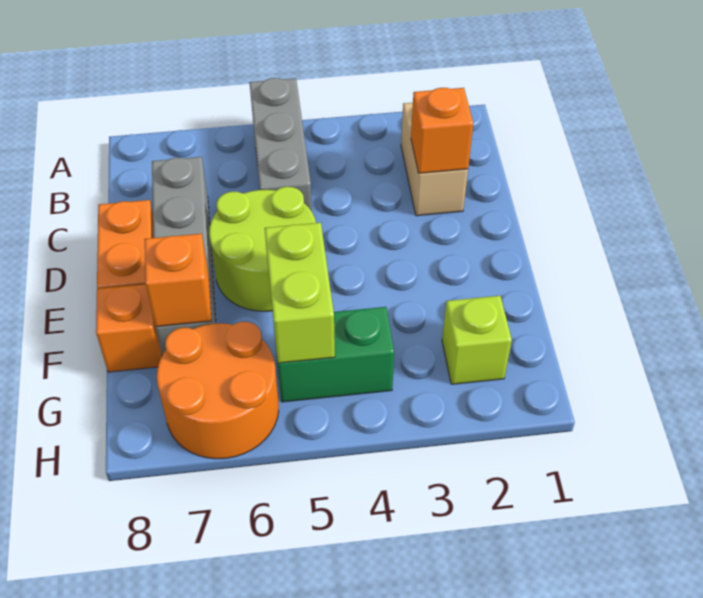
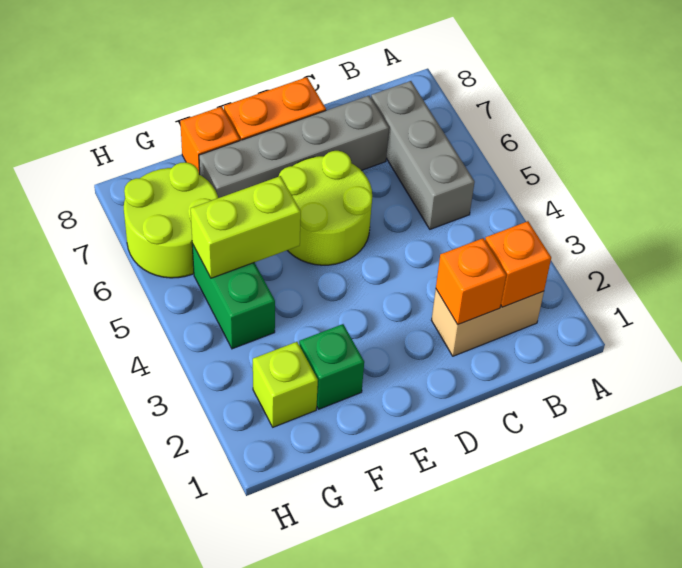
grey 1x3 brick [249,78,312,211] -> grey 1x3 brick turned to [371,81,474,229]
none -> green 1x1 brick [299,324,364,409]
orange 1x1 brick [145,234,212,327] -> orange 1x1 brick moved to [485,221,551,307]
orange 2x2 round brick [157,322,279,459] -> lime 2x2 round brick [124,162,218,278]

